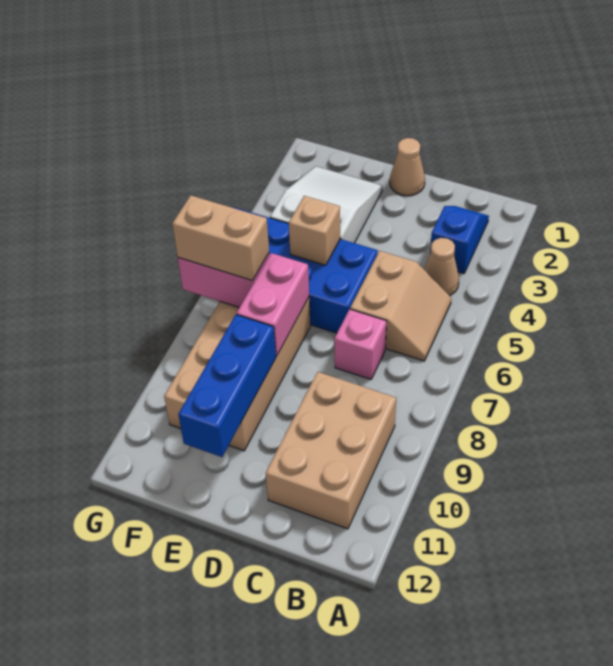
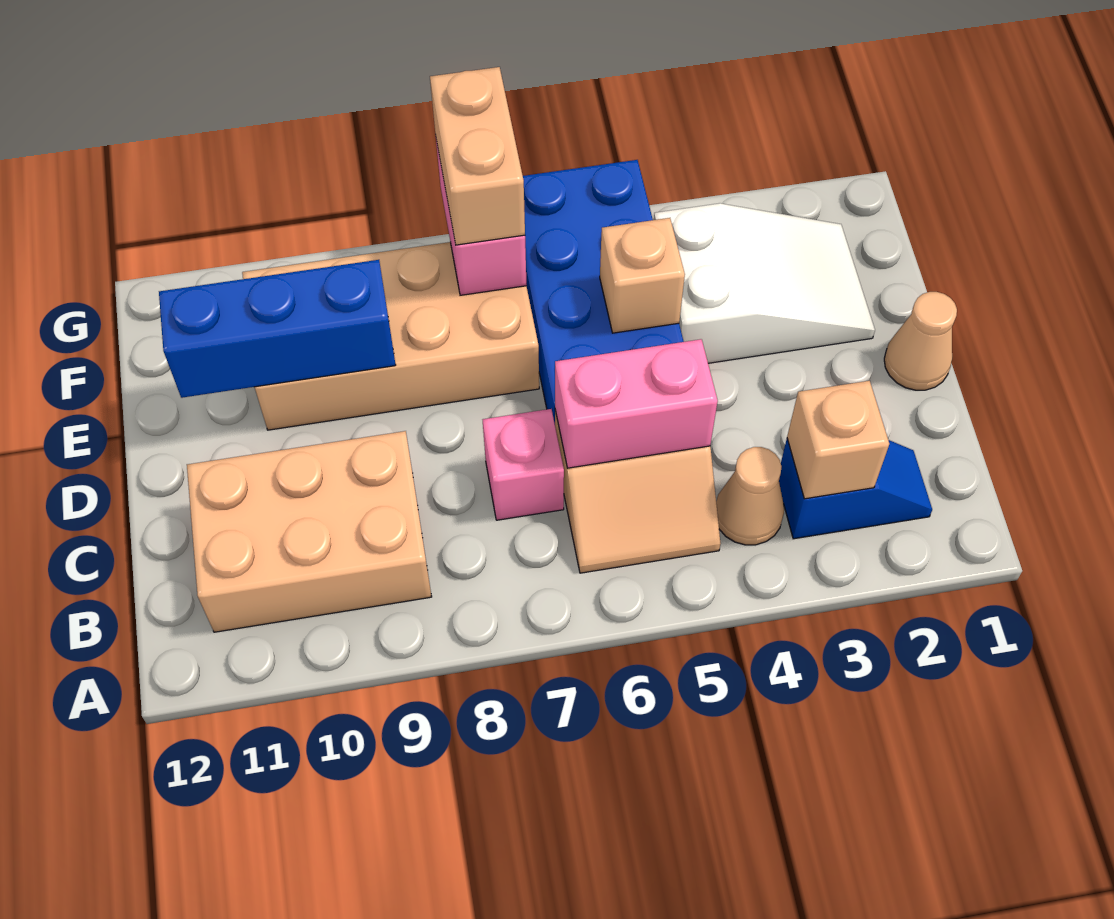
none -> tan 1x1 brick [787,381,889,499]
pink 1x2 brick [237,253,309,356] -> pink 1x2 brick moved to [555,339,718,468]

